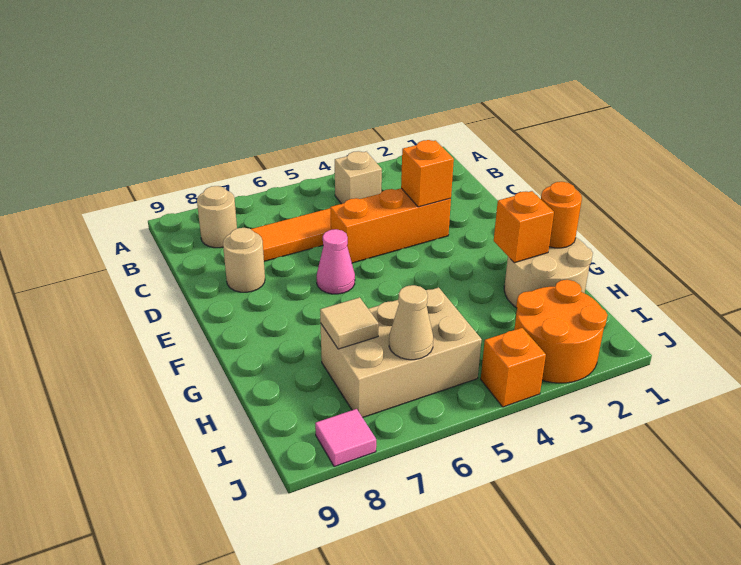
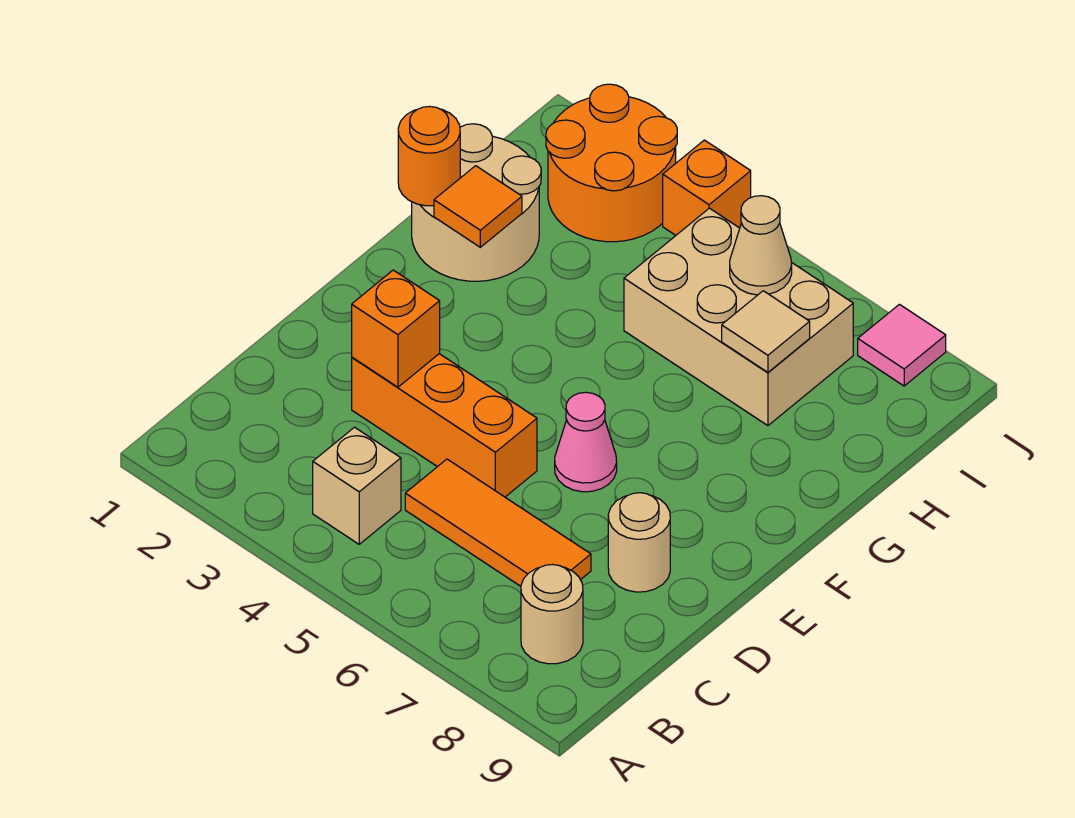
orange 1x1 brick [494,191,554,263] -> orange 1x1 tile [434,166,522,247]

